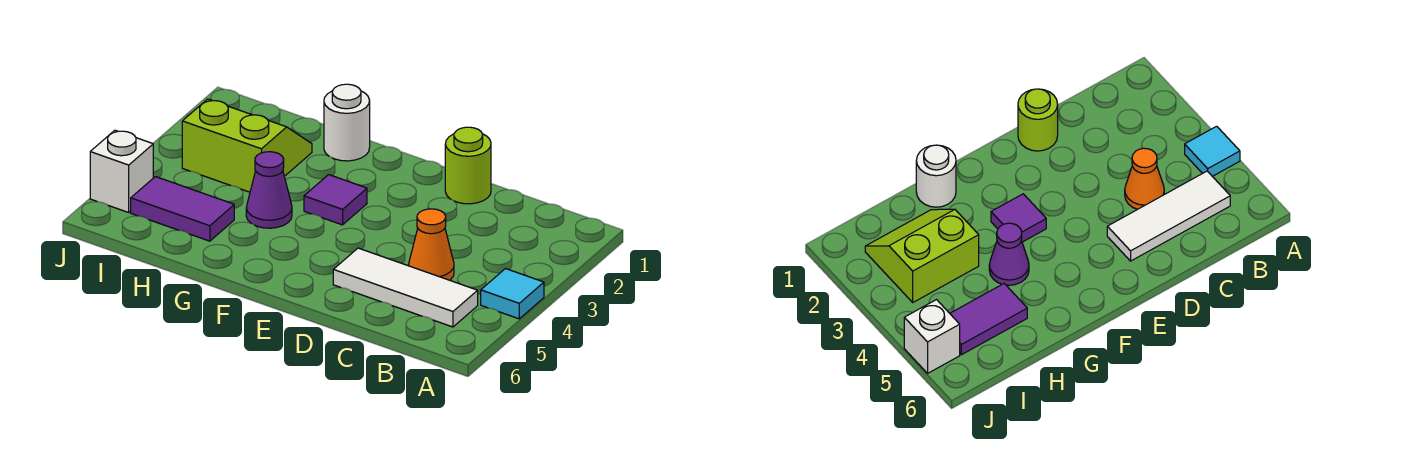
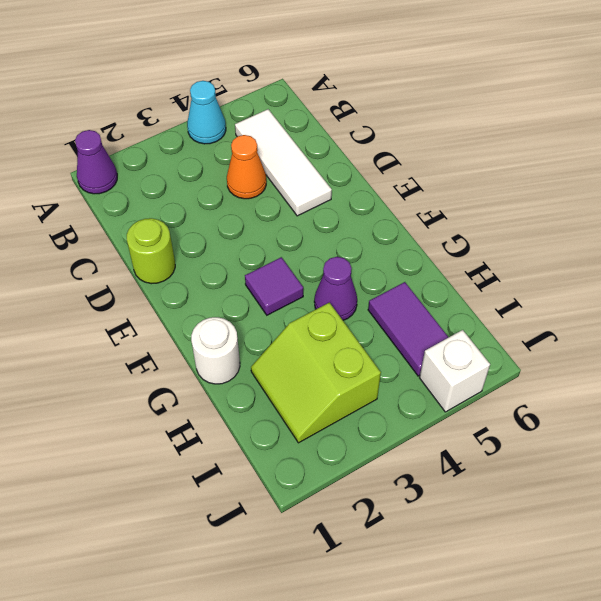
none -> purple 1x1 cone [75,130,117,194]
cyan 1x1 tile [481,269,544,319] -> cyan 1x1 cone [187,81,226,144]

